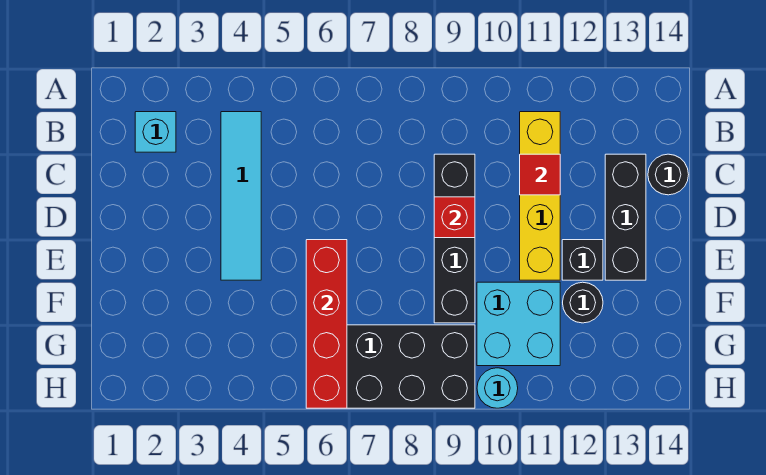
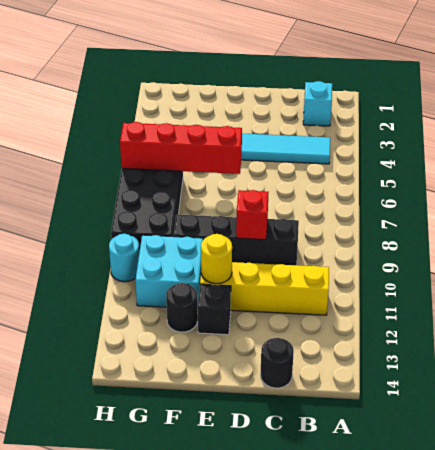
red 1x1 tile [520,154,560,195] -> none
black 1x3 brick [605,154,646,280] -> none
none -> yellow 1x1 round brick [201,234,232,284]

